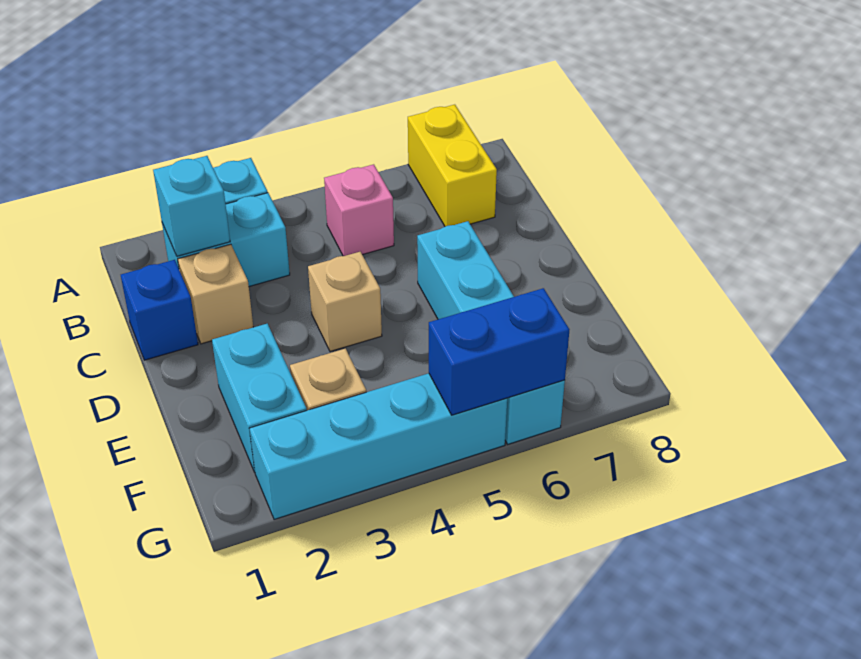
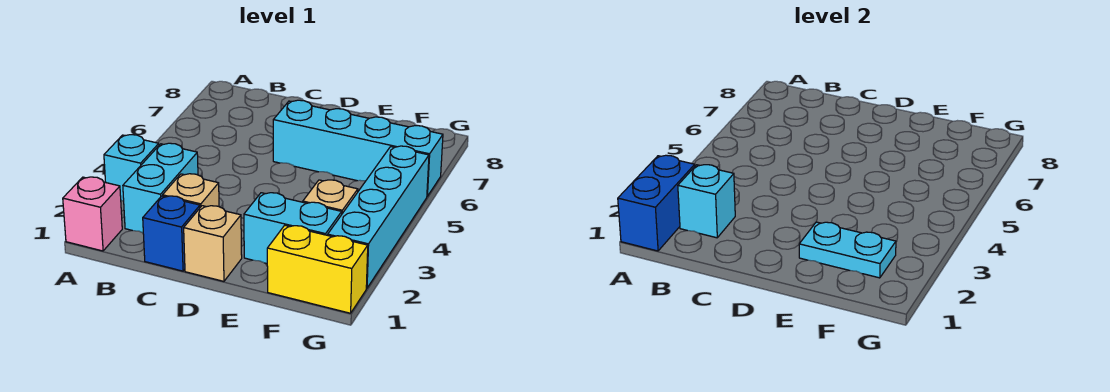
yellow 1x2 brick [408,105,497,227] -> yellow 1x2 brick moved to [267,225,368,313]
pink 1x1 brick [324,164,394,256] -> pink 1x1 brick moved to [63,177,122,251]
tan 1x1 brick [308,252,382,352] -> tan 1x1 brick moved to [184,206,242,281]
none -> cyan 1x2 plate [799,222,896,278]
blue 1x2 brick [429,288,569,415] -> blue 1x2 brick moved to [618,155,695,251]

